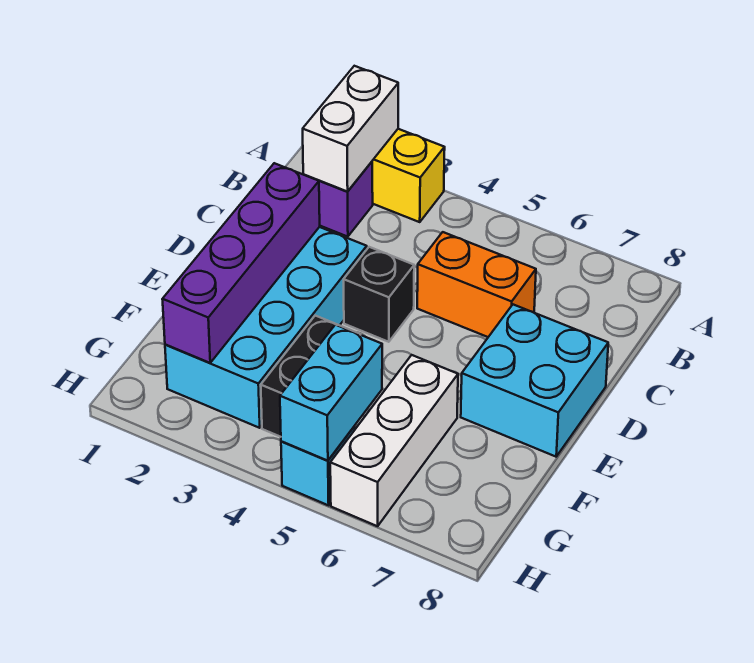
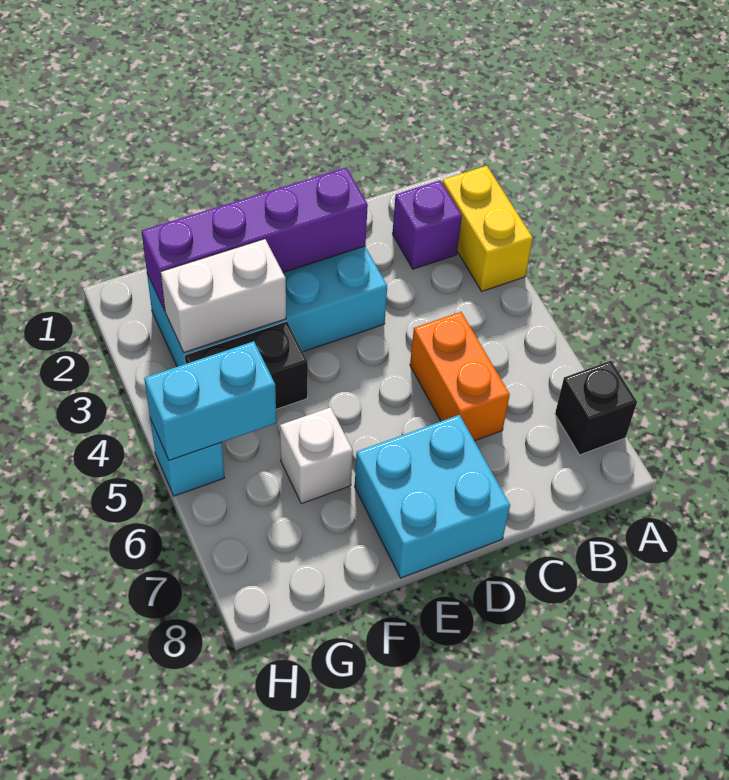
white 1x2 brick [303,66,398,192] -> white 1x2 brick moved to [161,239,286,352]
black 1x1 brick [344,247,414,342] -> black 1x1 brick moved to [555,361,637,455]
white 1x3 brick [330,355,458,526] -> white 1x1 brick [280,407,353,504]

